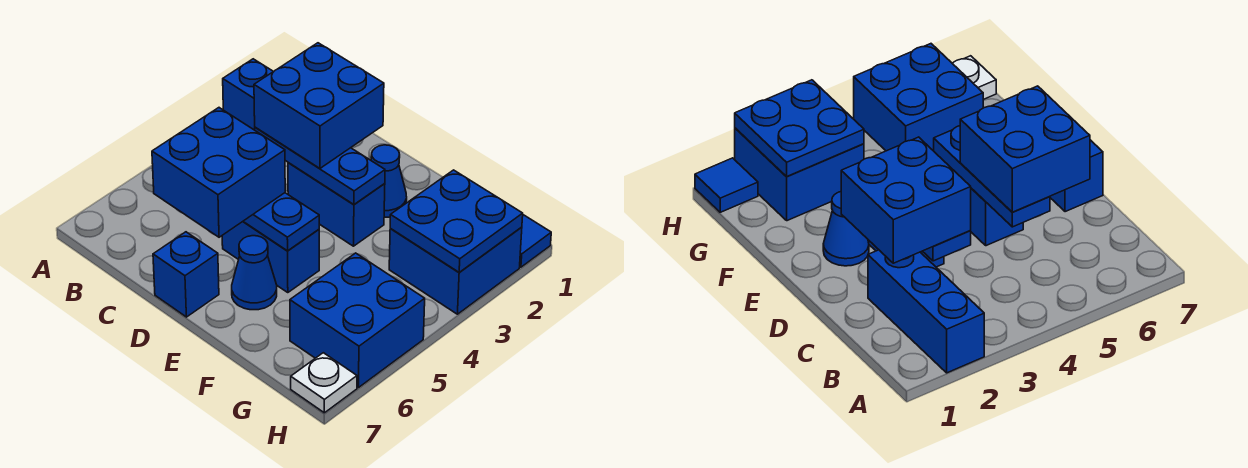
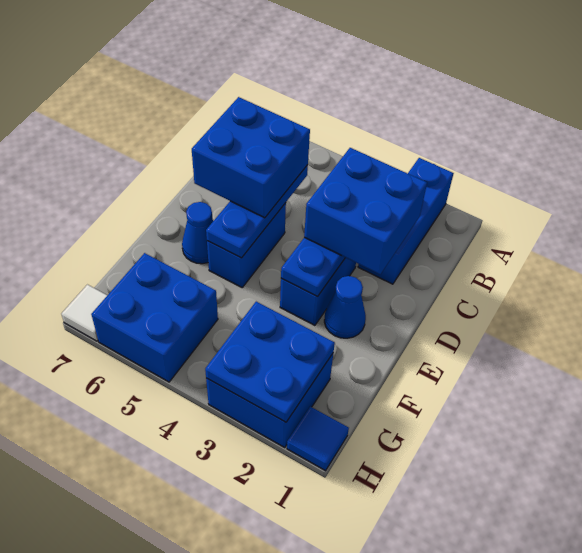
blue 1x1 brick [153,232,219,317] -> none
white 1x1 plate [291,353,357,413] -> white 1x1 tile [61,285,107,341]

